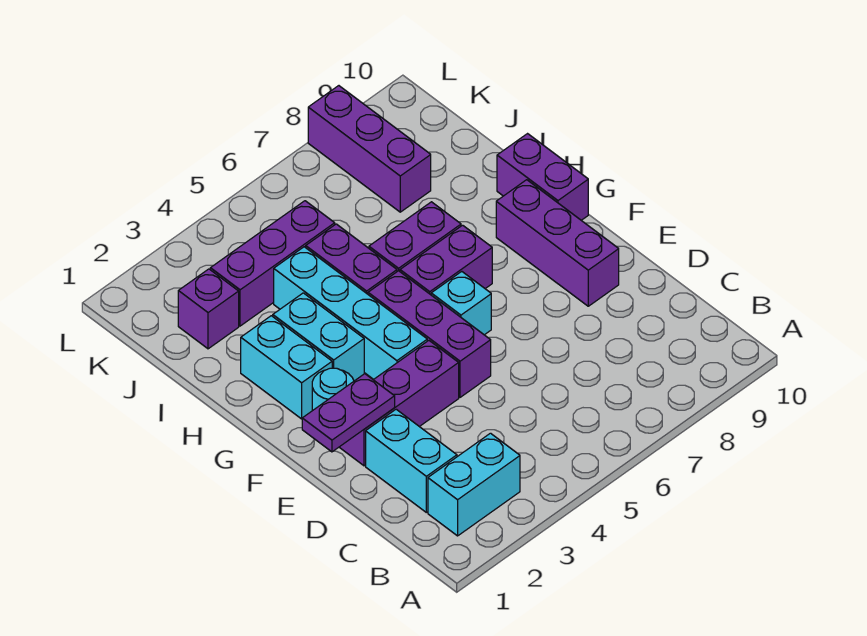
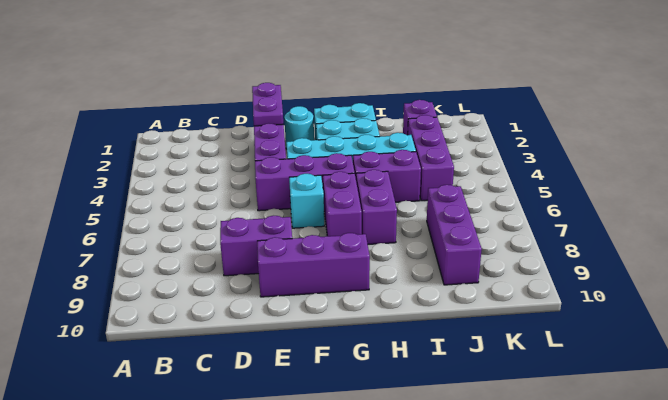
cyan 1x2 brick [428,433,520,536] -> none
cyan 1x2 brick [366,409,457,512] -> none
purple 1x2 brick [497,134,588,220] -> purple 1x2 brick moved to [220,216,292,276]
purple 1x3 brick [308,86,431,212] -> purple 1x3 brick turned to [427,185,482,285]

